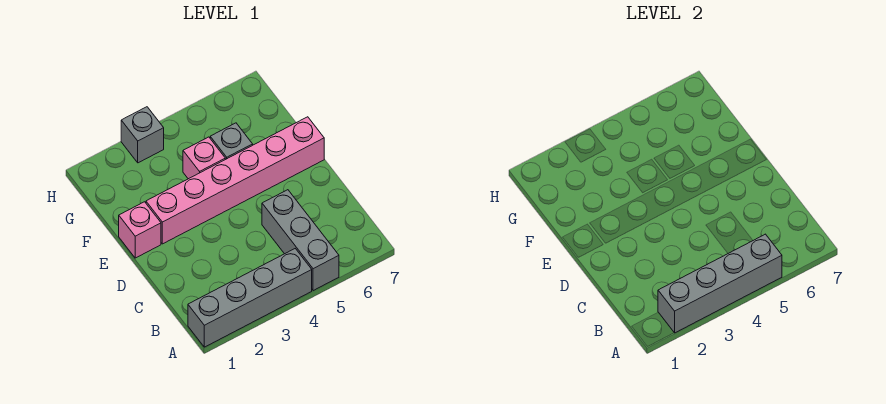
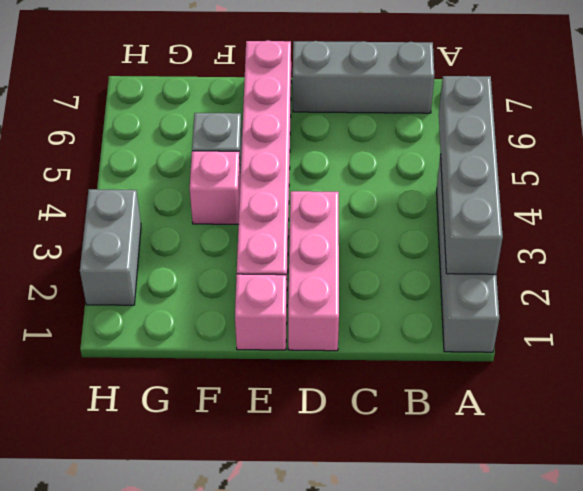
grey 1x3 brick [262,190,339,291] -> grey 1x3 brick moved to [293,41,434,113]
none -> pink 1x3 brick [288,191,339,351]
grey 1x1 brick [121,107,164,163] -> grey 1x2 brick [80,189,141,305]

